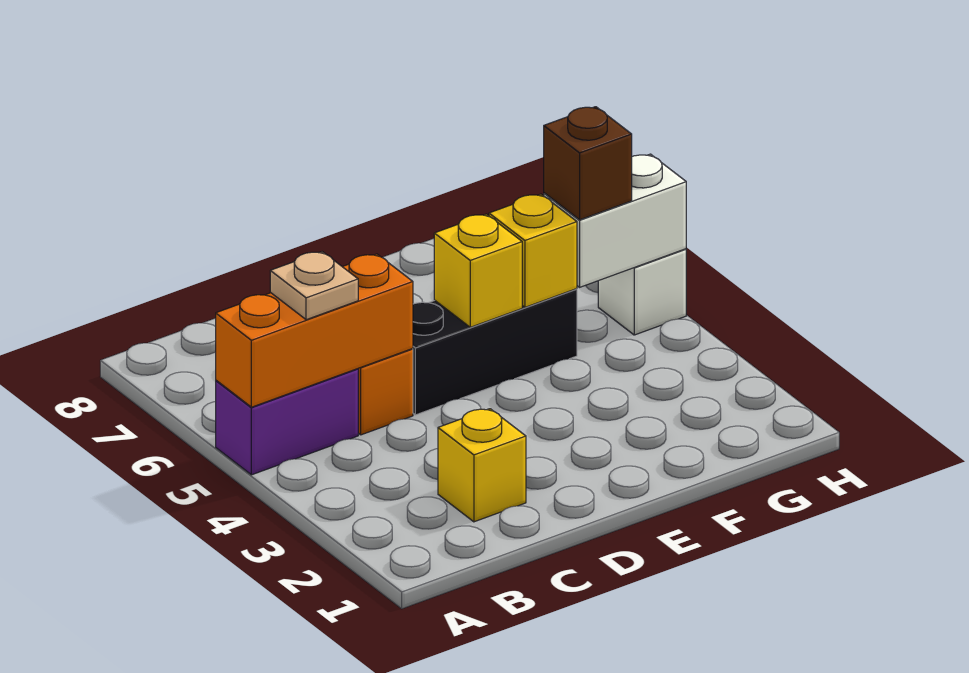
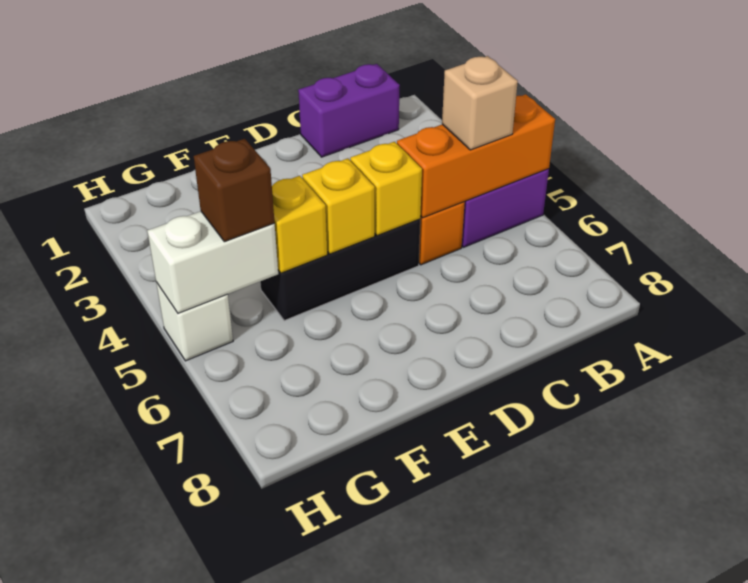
none -> purple 1x2 brick [298,64,400,157]
tan 1x1 plate [270,252,358,320] -> tan 1x1 brick [442,56,518,150]
yellow 1x1 brick [438,409,526,522] -> yellow 1x1 brick moved to [350,142,422,236]

